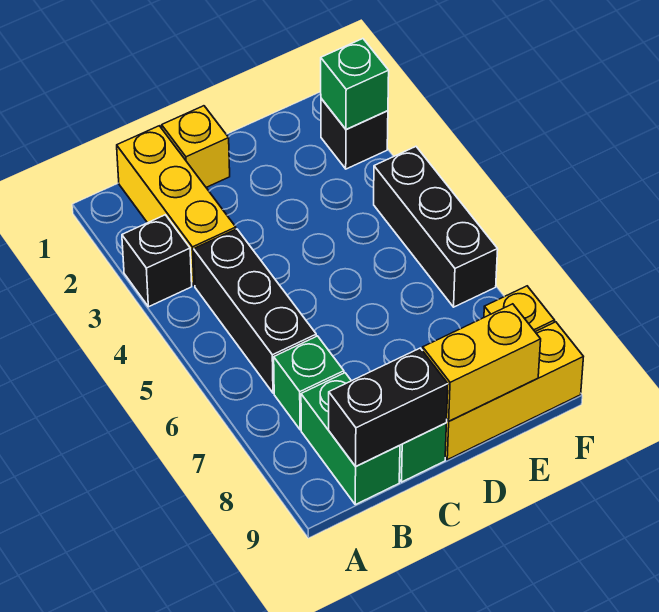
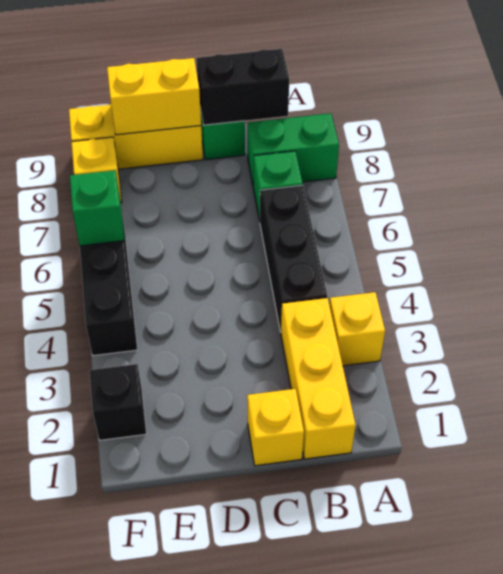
black 1x1 brick [122,215,192,307] -> yellow 1x1 brick [329,292,385,366]
green 1x2 brick [301,373,400,505] -> green 1x2 brick turned to [247,113,339,184]
green 1x1 brick [321,39,389,130] -> green 1x1 brick moved to [70,170,125,246]

